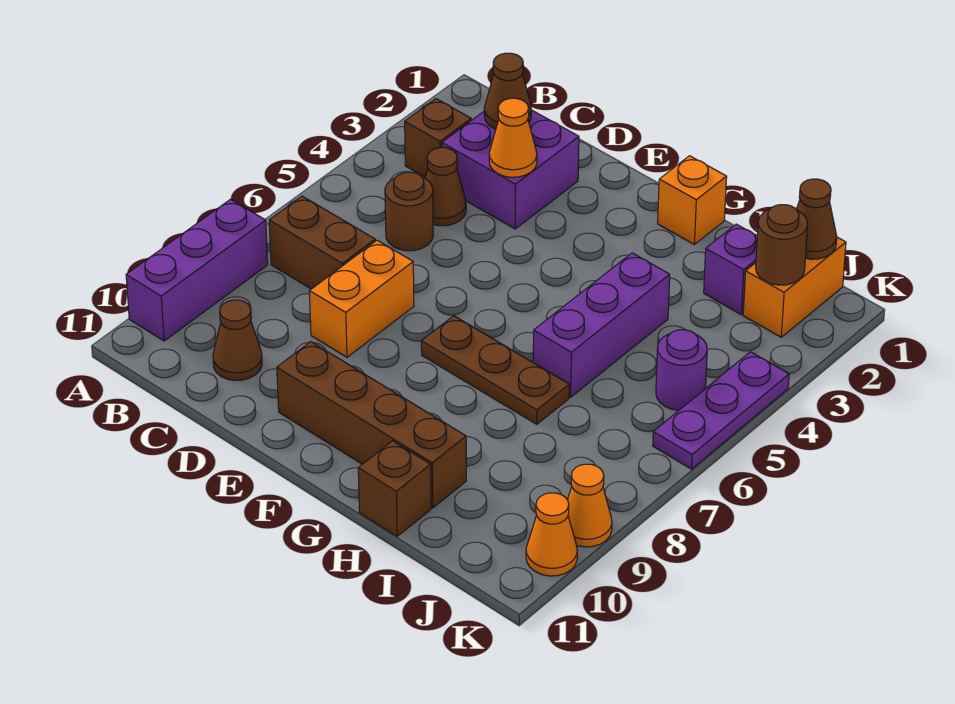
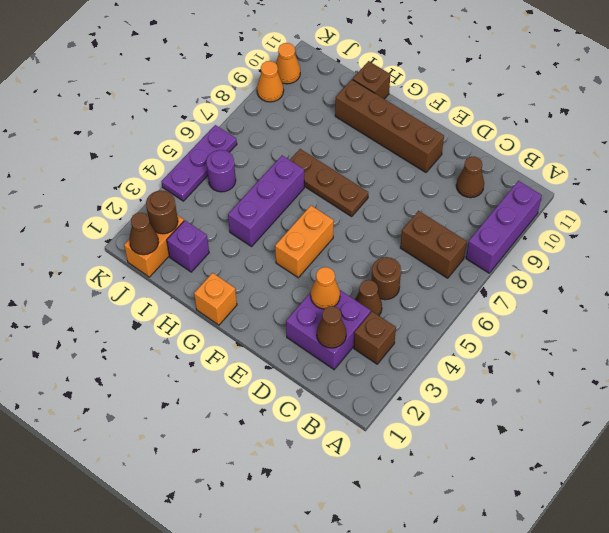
orange 1x2 brick [310,240,414,357] -> orange 1x2 brick moved to [275,206,334,278]

